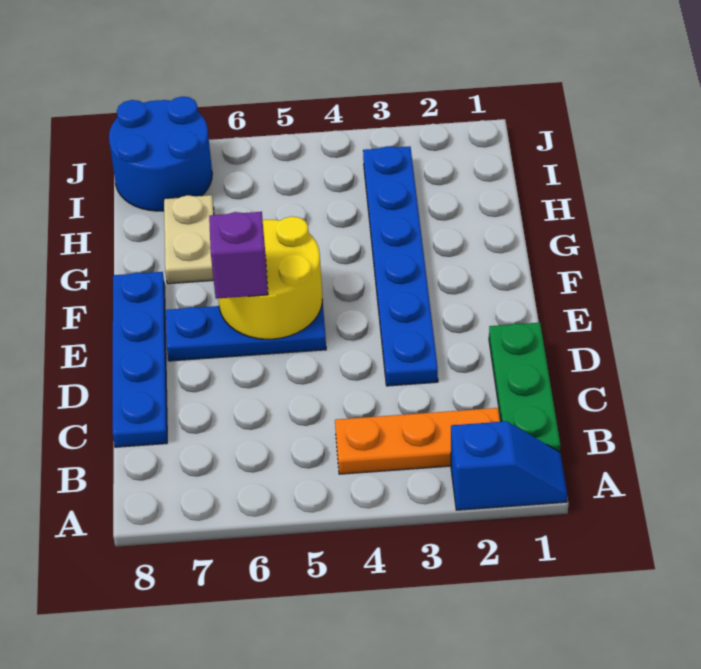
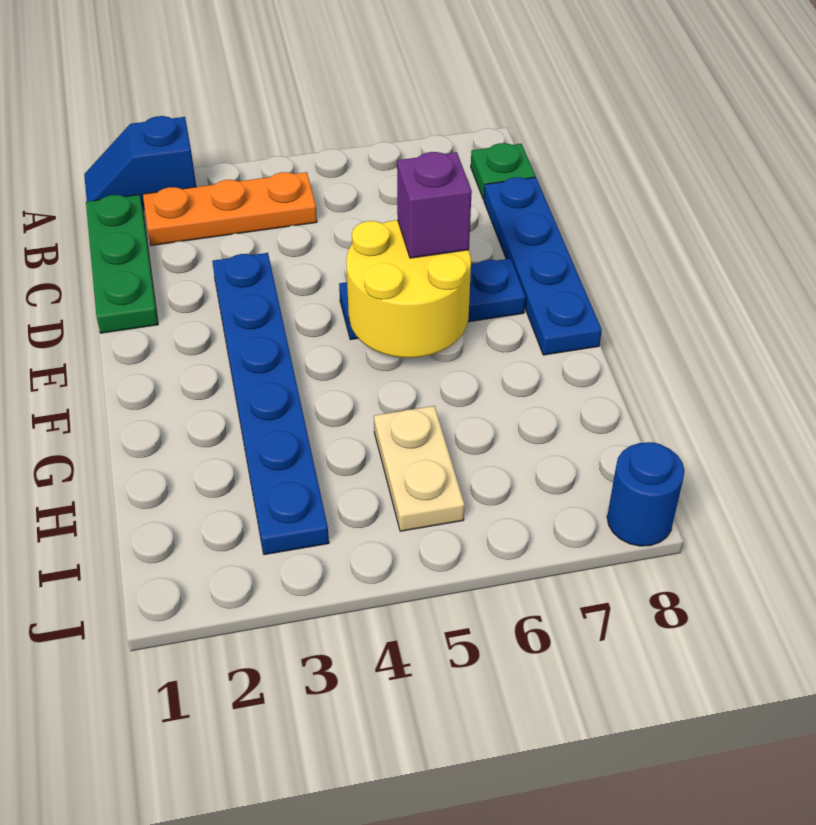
none -> green 1x1 plate [471,143,535,199]
tan 1x2 plate [164,195,214,284] -> tan 1x2 plate moved to [374,406,465,531]
blue 2x2 round brick [109,97,212,211] -> blue 1x1 round brick [607,442,685,546]

